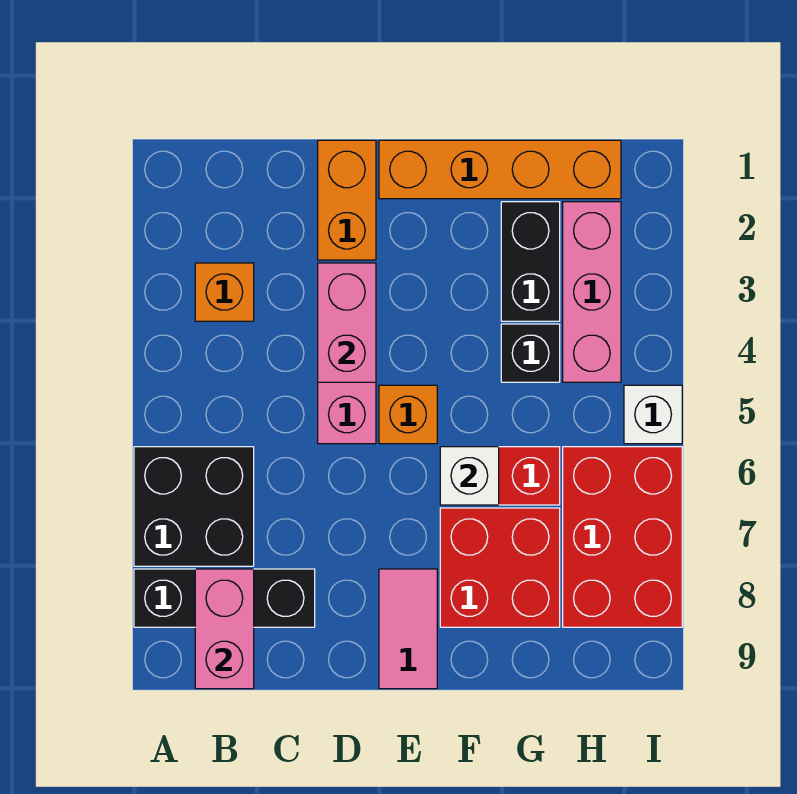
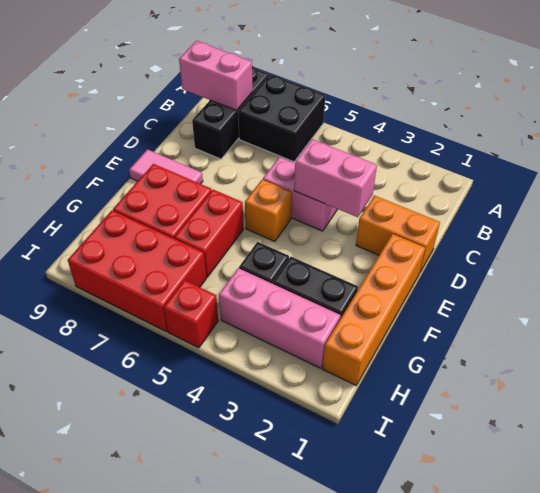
orange 1x1 brick [195,263,254,321] -> none
white 1x1 brick [440,447,499,505] -> none
white 1x1 brick [624,385,682,444] -> red 1x1 brick [164,280,218,348]

